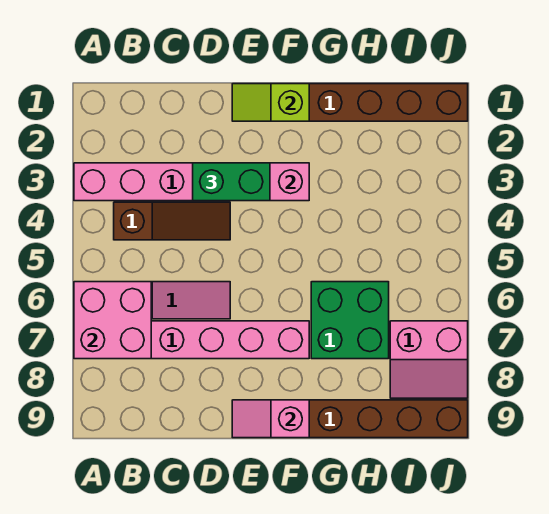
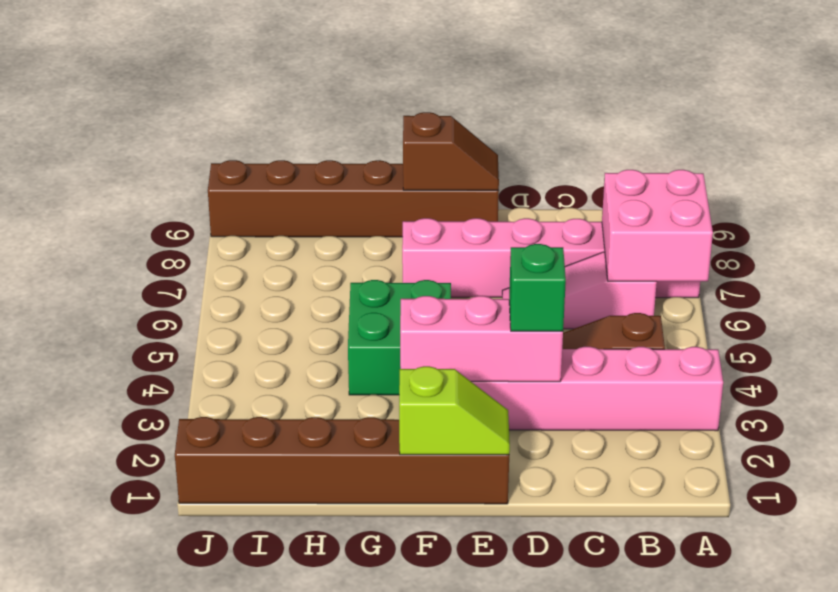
green 1x2 brick [193,163,270,201] -> green 1x1 brick [509,244,566,331]
pink 1x2 slope [232,400,309,438] -> brown 1x2 slope [403,112,499,190]
green 2x2 brick [311,282,389,359] -> green 2x2 brick moved to [348,280,451,395]
pink 2x2 slope [390,321,468,398] -> none

